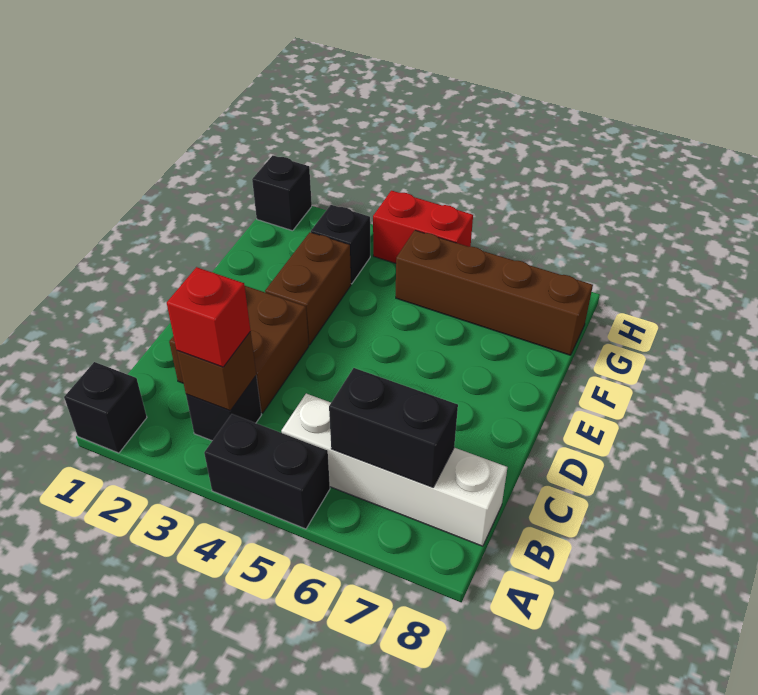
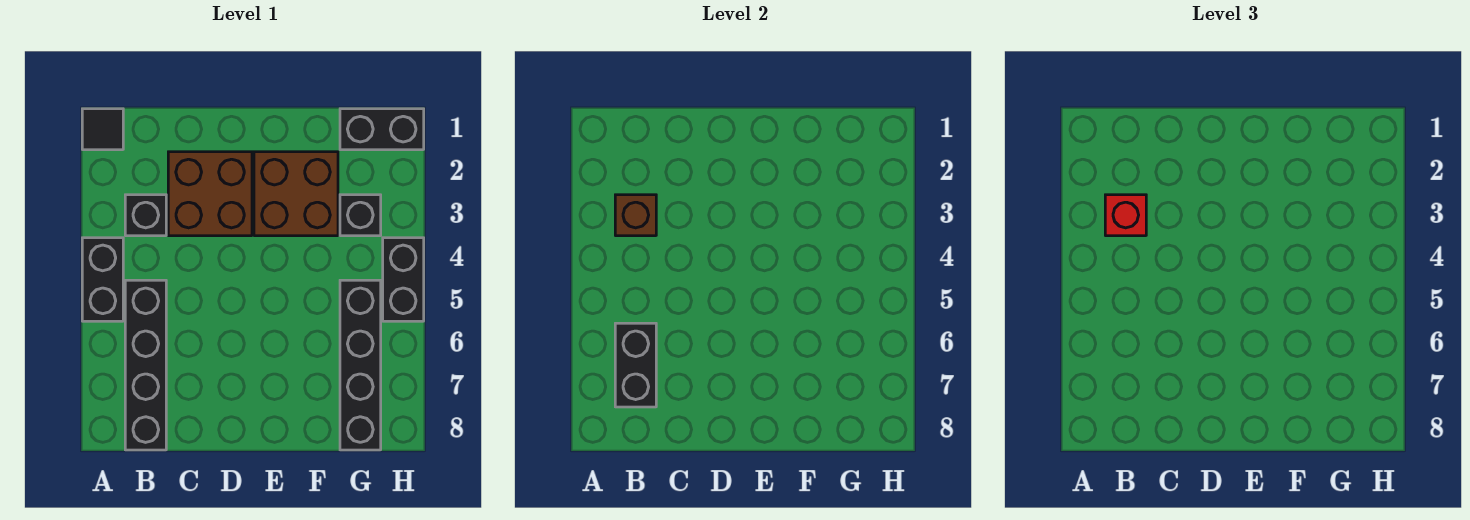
black 1x1 brick [64,362,147,453] -> black 1x1 tile [82,109,123,150]
white 1x4 brick [281,394,507,546] -> black 1x4 brick [125,280,166,450]
brown 1x2 brick [265,232,351,345] -> brown 2x2 brick [254,152,338,236]
brown 1x4 brick [396,230,593,355] -> black 1x4 brick [340,280,381,450]
black 1x1 brick [252,155,312,231] -> black 1x2 brick [340,109,424,150]
red 1x2 brick [373,191,473,263] -> black 1x2 brick [383,238,424,321]

